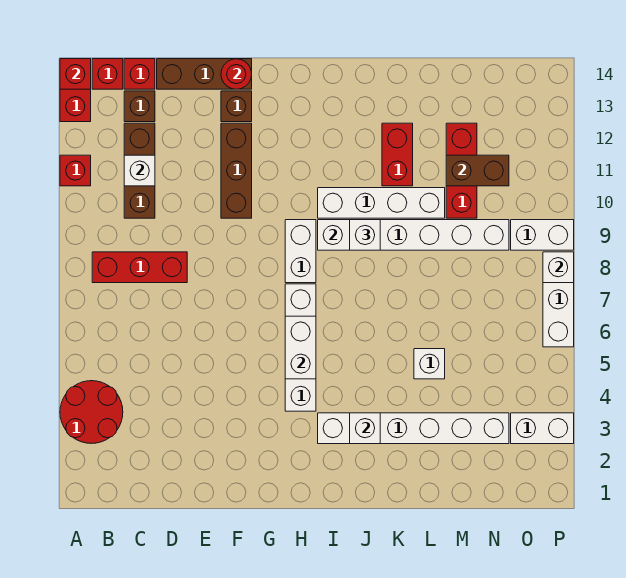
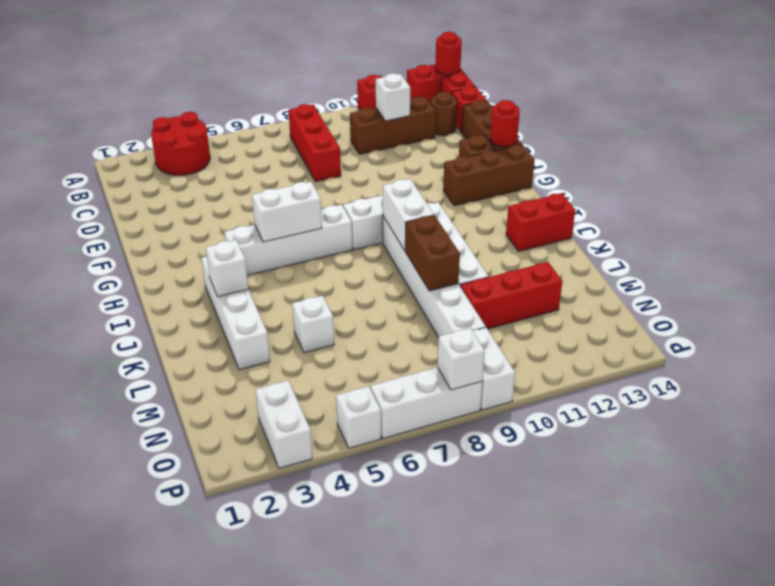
red 1x1 brick [60,59,91,89] -> red 1x1 round brick [435,32,462,75]
brown 1x1 brick [124,91,155,122] -> brown 1x1 round brick [431,92,457,135]
brown 1x3 brick [221,123,252,218] -> brown 1x3 brick moved to [443,145,535,206]
white 1x6 brick [318,413,509,444] -> white 1x4 brick [202,257,270,370]
white 1x1 brick [350,220,380,250] -> white 1x1 brick moved to [336,386,381,448]
red 1x2 brick [382,123,413,186] -> red 1x2 brick moved to [506,193,575,251]
brown 1x2 brick [446,155,509,186] -> brown 1x2 brick moved to [405,215,460,291]

